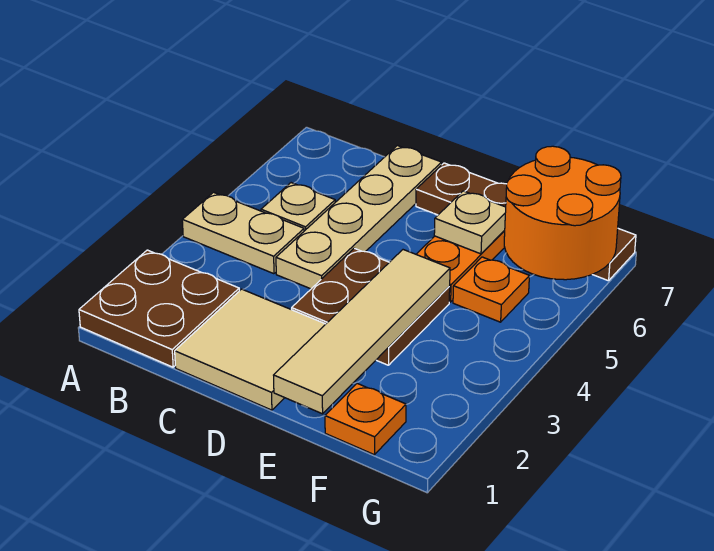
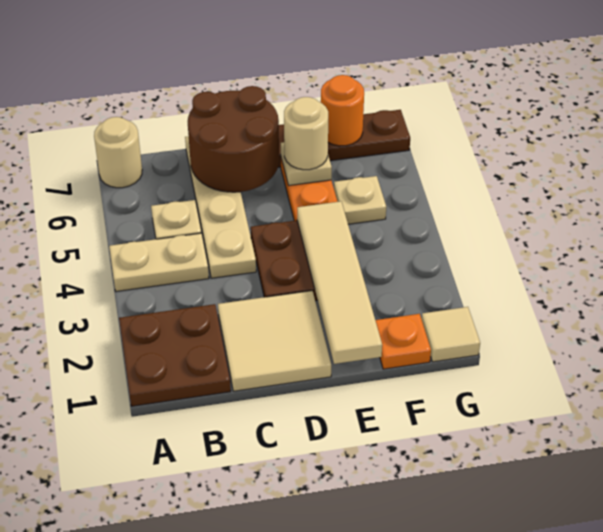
none -> tan 1x1 round brick [94,117,142,188]
none -> brown 2x2 round brick [188,86,279,192]
none -> tan 1x1 round brick [284,97,328,170]
orange 1x1 plate [453,257,529,322] -> tan 1x1 plate [334,176,386,224]
orange 2x2 round brick [504,146,621,280] -> orange 1x1 round brick [321,75,364,146]
none -> tan 1x1 tile [422,307,480,362]

